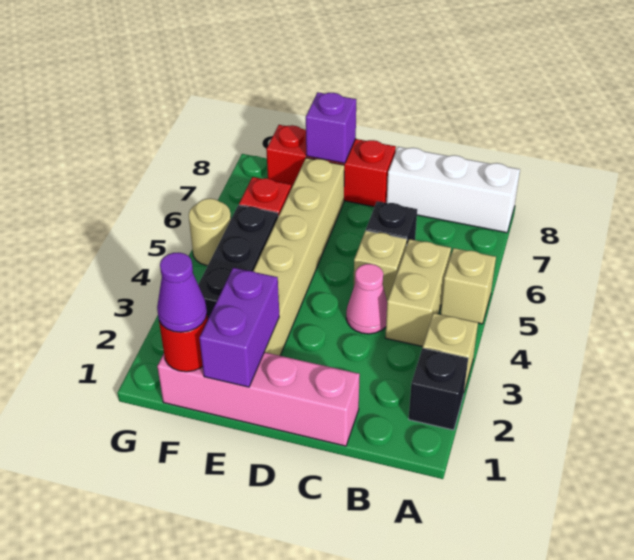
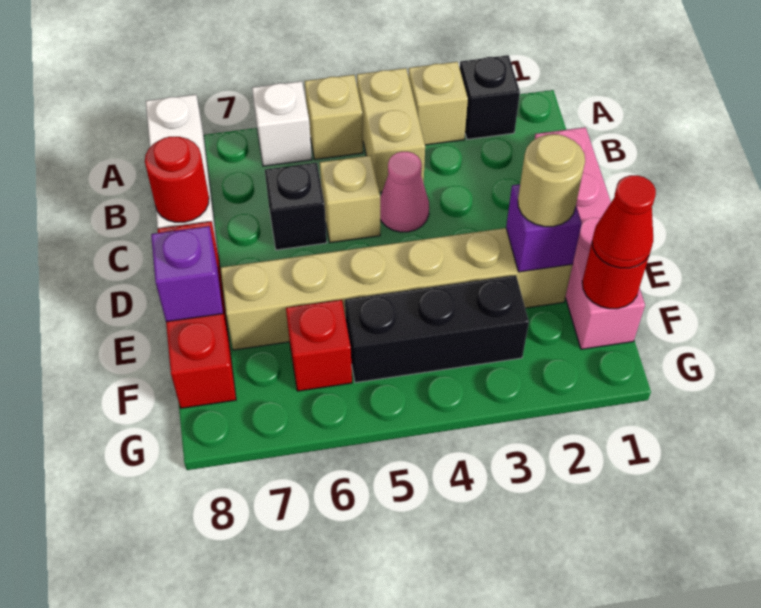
none -> white 1x1 brick [252,81,312,166]
tan 1x2 brick [385,239,451,346] -> tan 1x2 brick turned to [357,68,425,192]
none -> red 1x1 round brick [145,137,209,222]
purple 1x2 brick [199,268,279,387] -> purple 1x1 brick [506,184,582,272]
purple 1x1 cone [157,252,207,332] -> red 1x1 cone [592,175,656,268]
tan 1x1 round brick [189,198,231,266] -> tan 1x1 round brick moved to [518,134,585,227]

